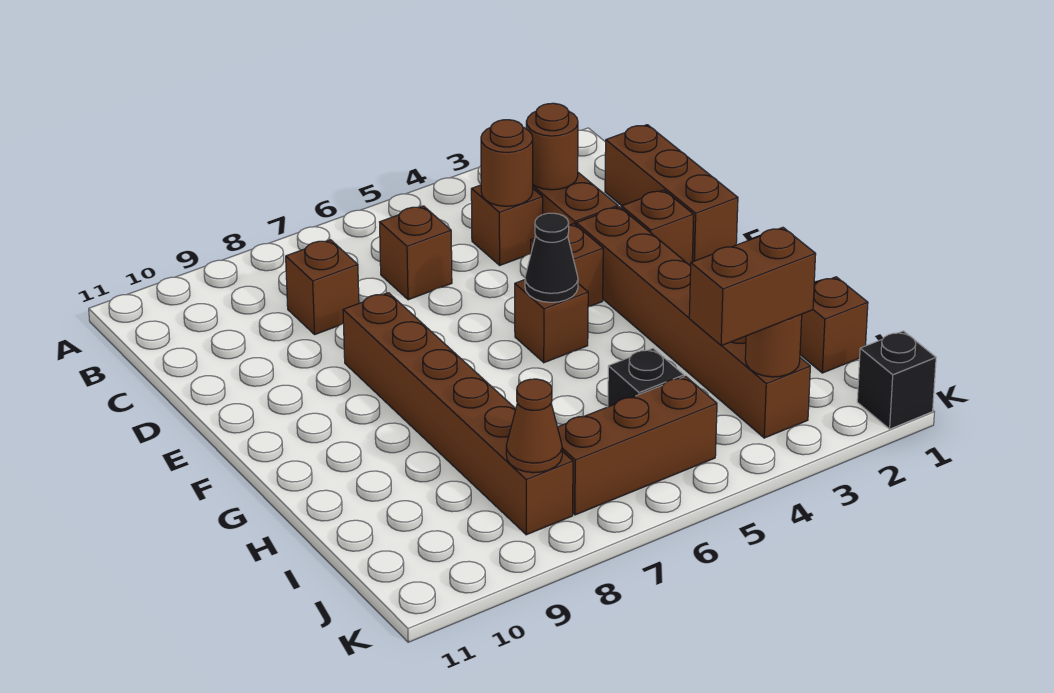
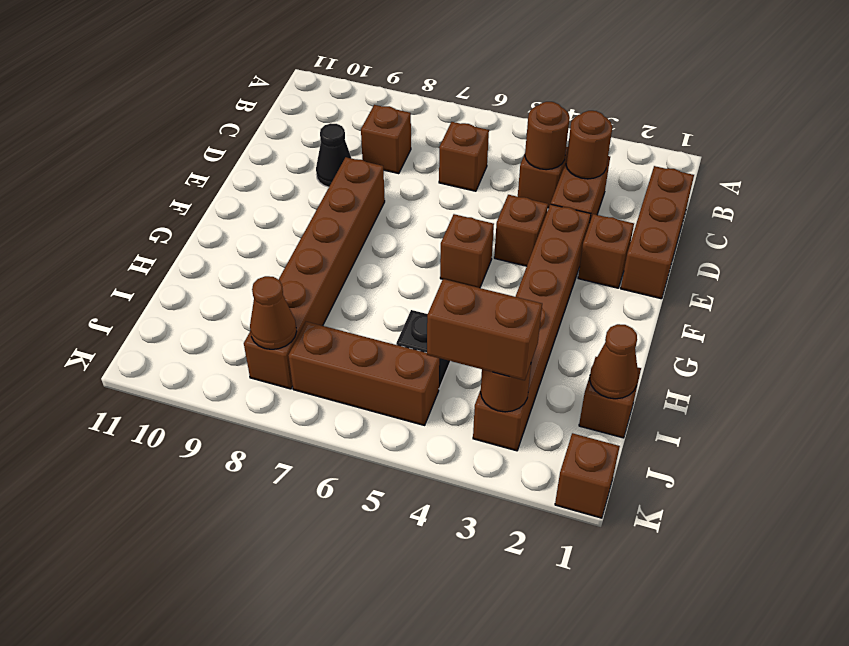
black 1x1 cone [525,213,578,302] -> black 1x1 cone moved to [316,123,351,187]
none -> brown 1x1 cone [590,324,638,399]
black 1x1 brick [857,331,936,429] -> brown 1x1 brick [555,433,620,518]

